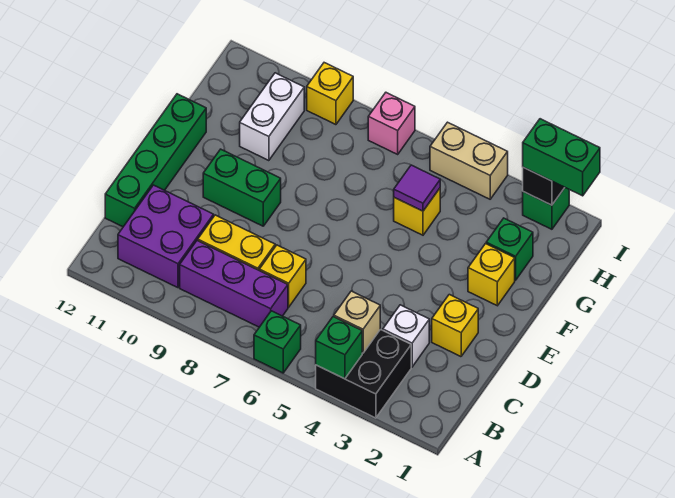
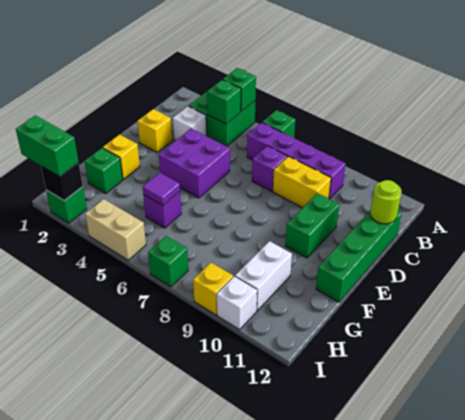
black 2x2 brick [316,330,411,418] -> green 2x2 brick [189,92,255,146]
tan 1x1 brick [334,291,380,353] -> green 1x1 brick [207,80,241,124]
purple 1x3 brick [180,240,288,327] -> purple 1x4 brick [247,123,346,199]
purple 2x2 brick [118,185,214,288] -> purple 2x2 brick moved to [159,129,230,198]
yellow 1x1 brick [259,245,306,307] -> purple 1x1 brick [252,146,287,191]
none -> lime 1x1 round brick [370,180,402,224]
green 1x2 brick [203,149,281,226] -> green 1x2 brick turned to [285,193,339,258]
yellow 1x1 brick [394,188,440,235] -> purple 1x1 brick [143,191,181,228]
pink 1x1 brick [368,93,415,154] -> green 1x1 brick [148,236,188,287]
none -> white 1x1 brick [217,276,257,330]

